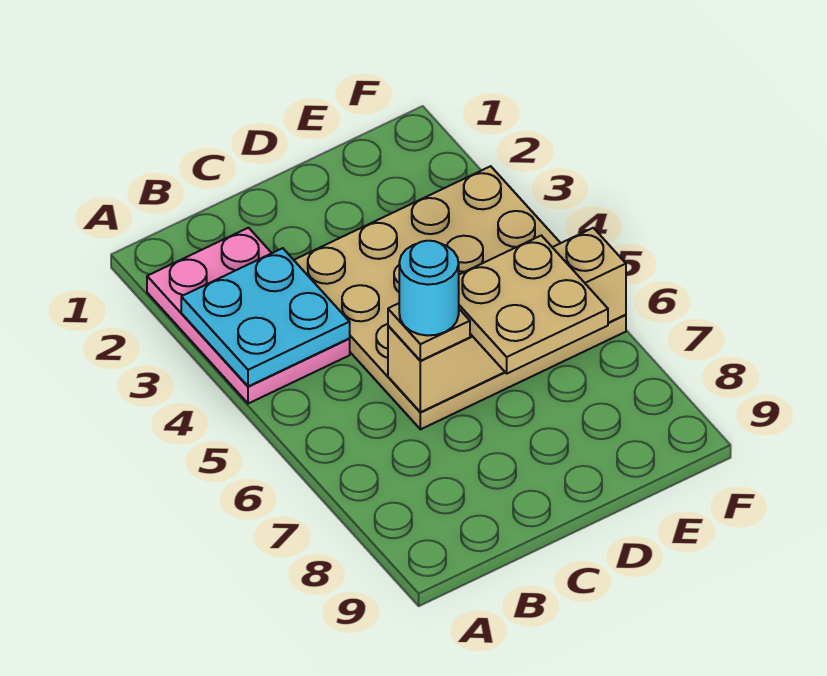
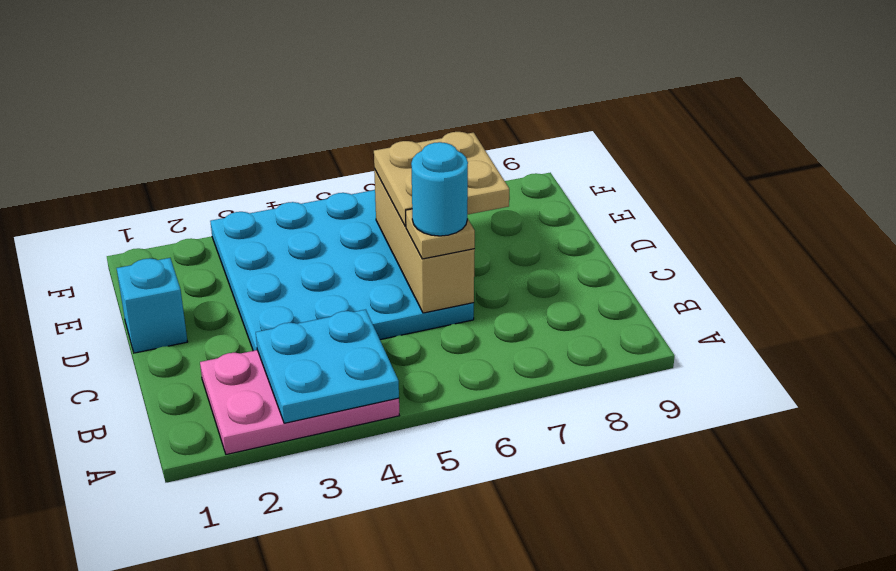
tan 4x4 plate [294,166,626,429] -> cyan 4x4 plate [210,190,474,351]
tan 1x4 brick [388,228,626,412] -> tan 1x3 brick [374,169,475,313]
none -> cyan 1x1 brick [117,258,187,353]

